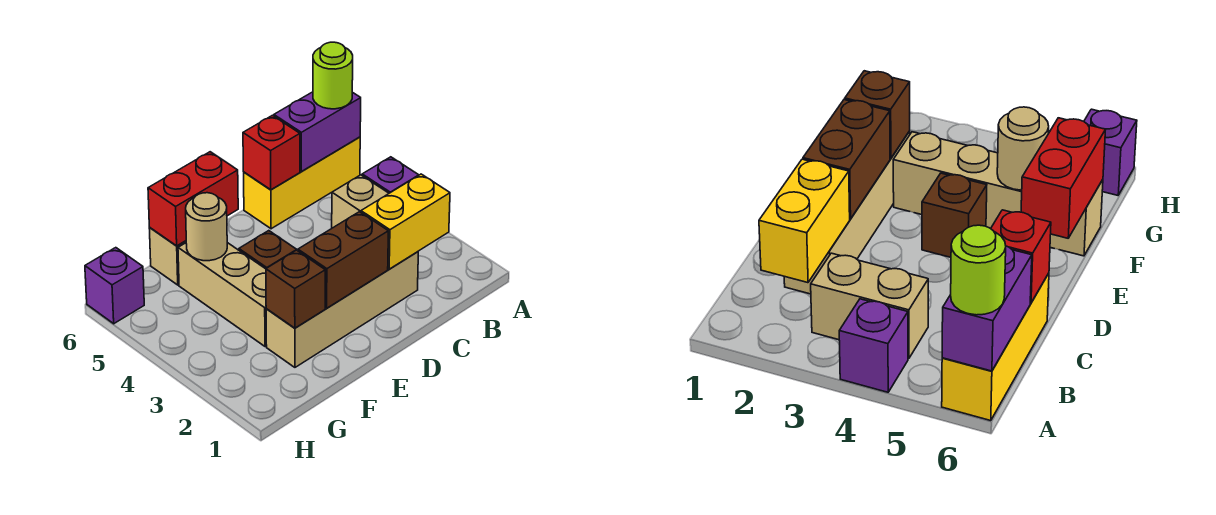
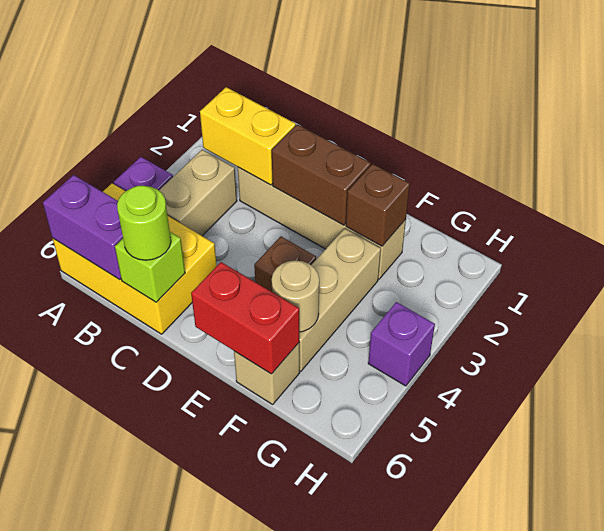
yellow 1x3 brick [244,137,360,229] -> yellow 2x3 brick [52,184,217,334]
lime 1x1 round brick [313,42,353,109] -> lime 1x1 round brick moved to [117,186,171,260]
red 1x1 brick [243,115,300,190] -> lime 1x1 brick [115,232,185,302]
purple 1x1 brick [85,248,144,324] -> purple 1x1 brick moved to [368,302,435,386]

